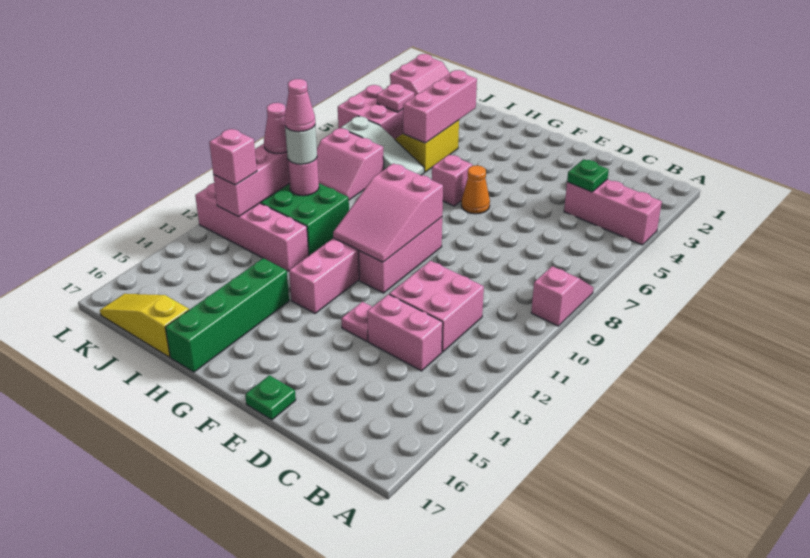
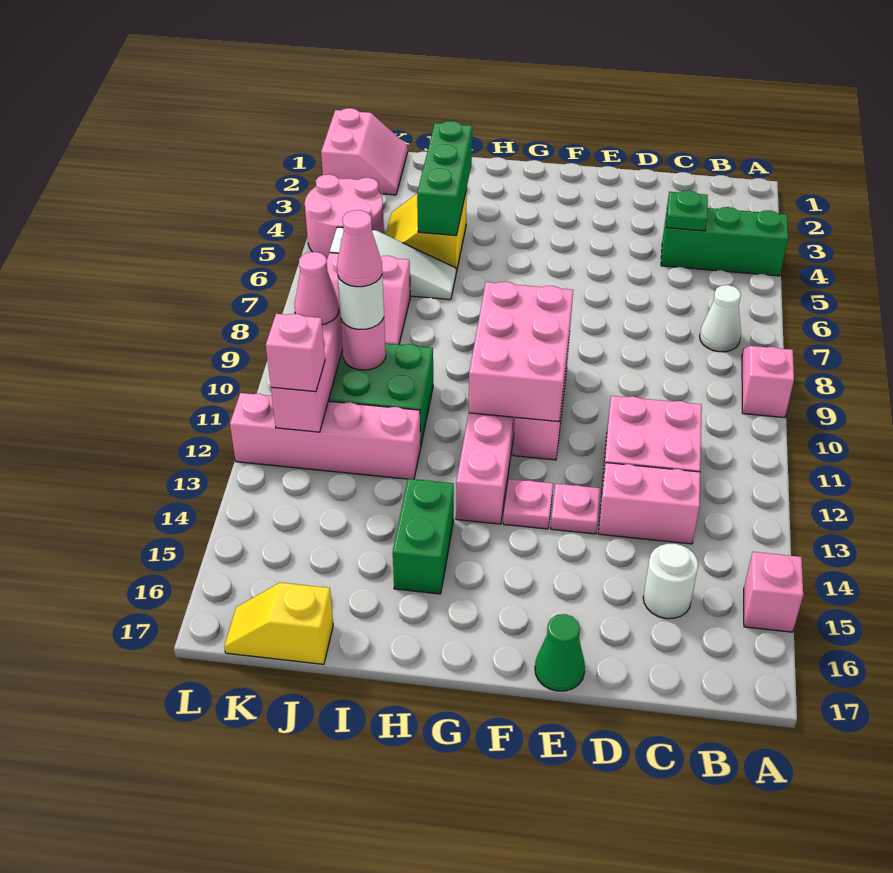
pink 1x3 brick [564,179,662,245] -> green 1x3 brick [661,207,788,276]
none -> white 1x1 cone [700,285,741,352]
none -> white 1x1 round brick [643,544,698,619]
green 1x1 plate [245,375,296,420] -> green 1x1 cone [535,614,585,691]
orange 1x1 cone [461,165,490,214] -> none
pink 2x3 slope [333,163,443,262] -> pink 2x3 brick [469,282,573,422]
pink 1x1 brick [432,155,472,206] -> pink 1x1 brick moved to [744,552,803,632]
green 1x4 brick [165,258,289,372] -> green 1x2 brick [393,479,454,594]
pink 1x3 brick [403,70,477,143] -> green 1x3 brick [417,121,472,236]
yellow 1x3 slope [100,294,189,357] -> yellow 1x2 slope [224,582,333,664]
pink 2x2 brick [338,85,404,139] -> pink 2x2 round brick [305,174,384,259]
pink 1x1 plate [377,84,414,112] -> pink 1x1 plate moved to [503,479,553,529]

